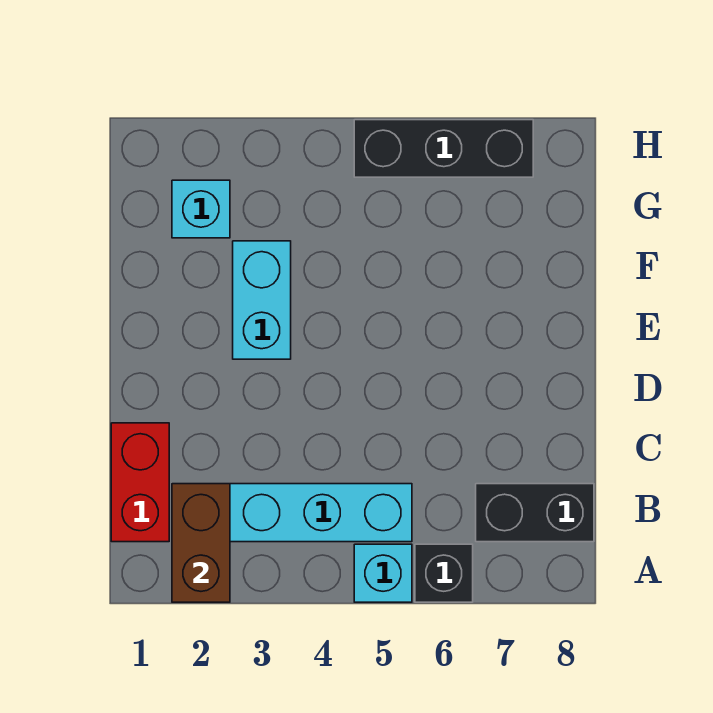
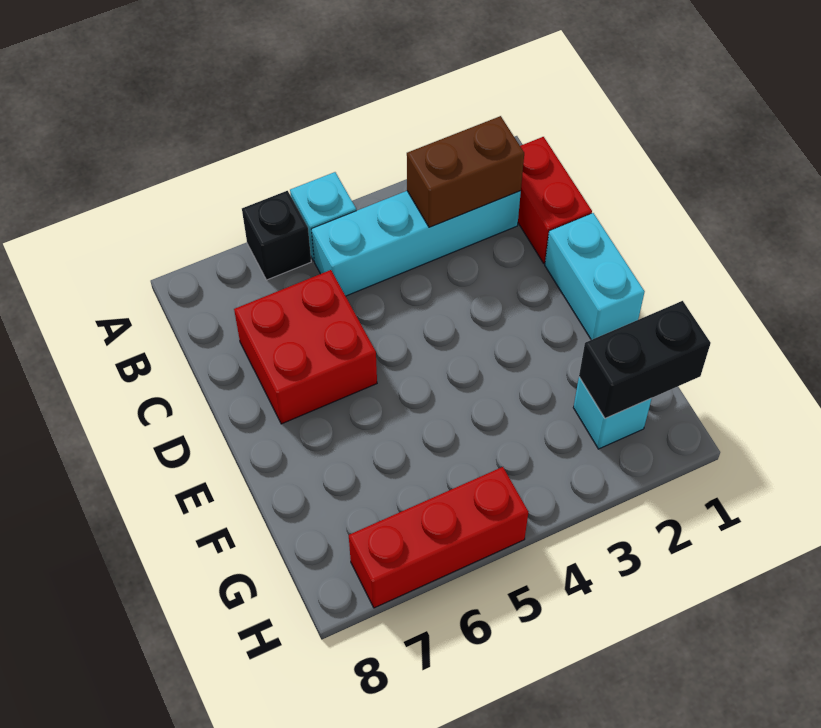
brown 1x2 brick [172,484,230,602] -> brown 1x2 brick turned to [407,116,524,227]
black 1x2 brick [476,484,594,542] -> black 1x2 brick moved to [579,301,711,418]
none -> red 2x2 brick [234,270,377,424]
cyan 1x2 brick [233,241,291,359] -> cyan 1x2 brick moved to [545,213,645,340]
black 1x3 brick [354,120,533,177] -> red 1x3 brick [349,467,528,608]

